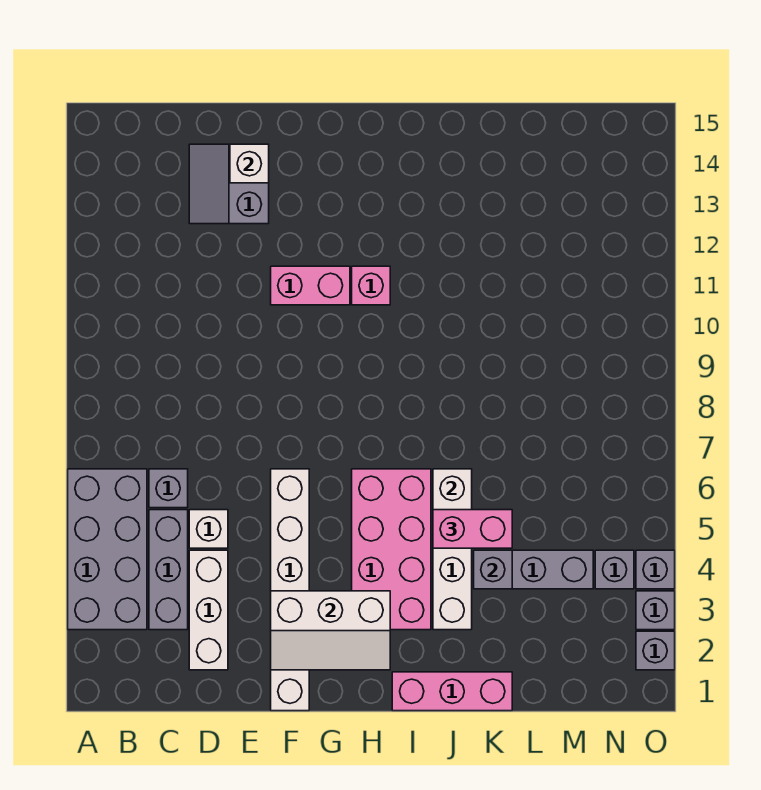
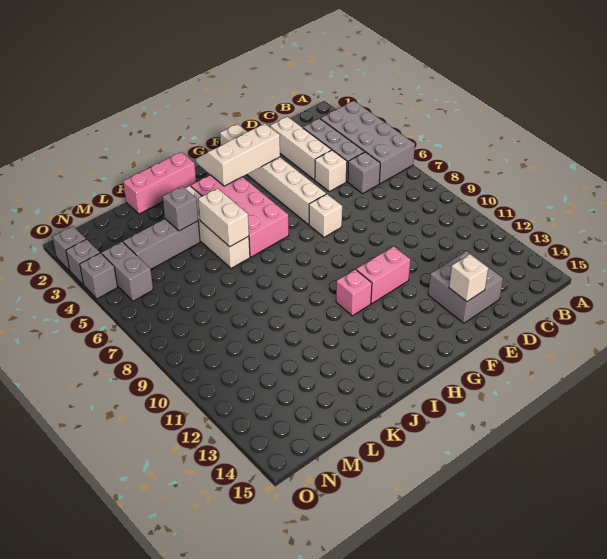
grey 2x2 slope [189,144,269,224] -> grey 2x2 brick [428,251,503,323]
none -> white 1x1 brick [309,194,342,237]
pink 1x2 brick [433,510,512,548] -> none
grey 1x1 brick [595,550,634,589] -> grey 1x2 brick [102,242,153,301]

